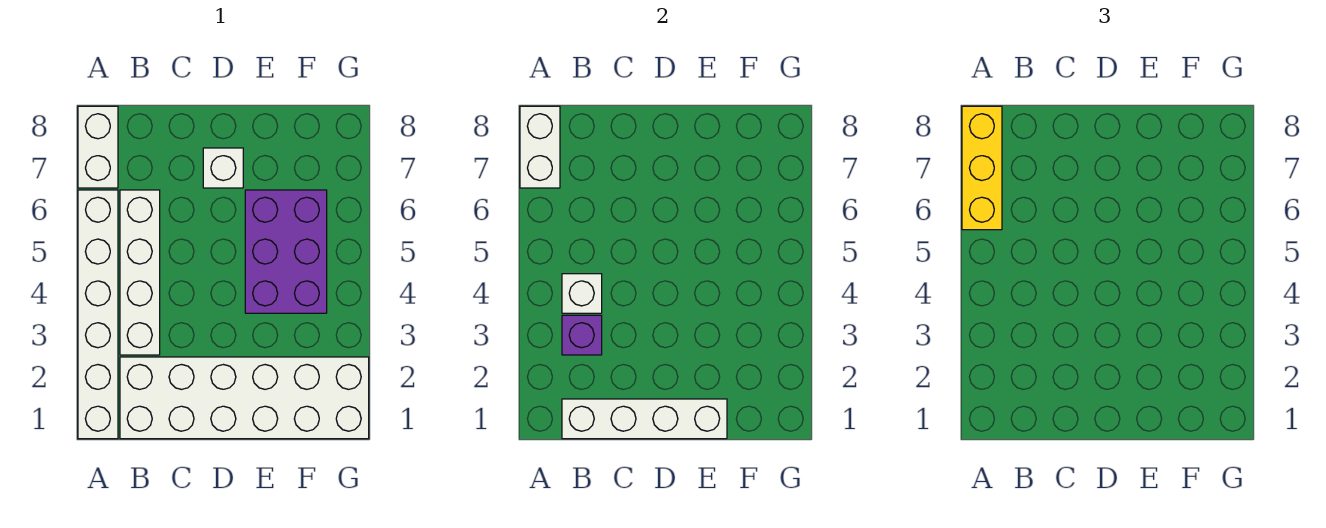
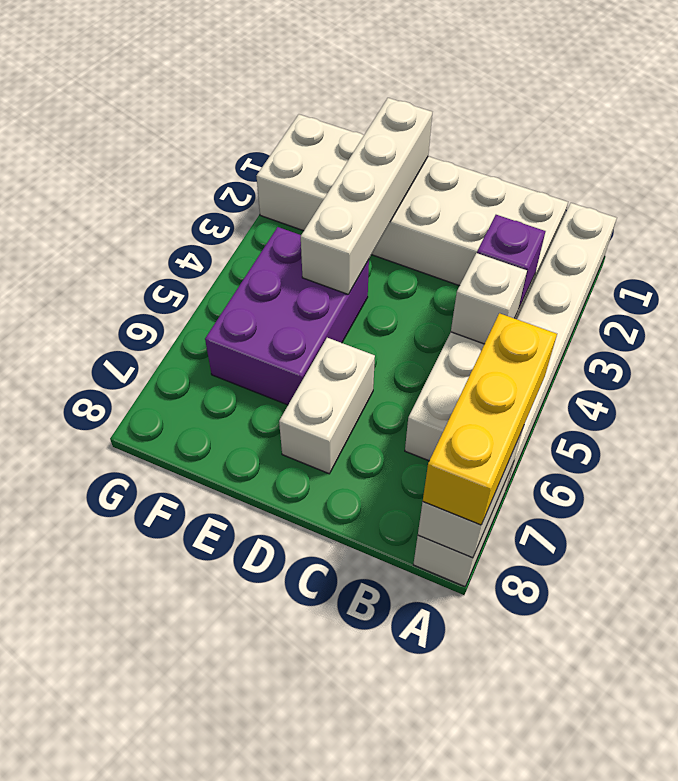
white 1x4 brick [562,399,727,439] -> white 1x4 brick turned to [301,98,432,294]
white 1x1 brick [203,148,243,188] -> white 1x2 brick [279,338,375,474]

